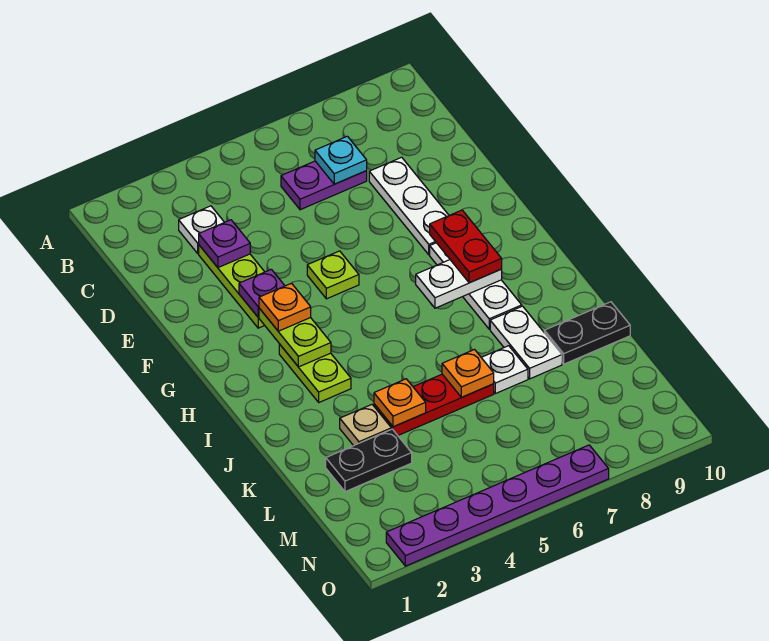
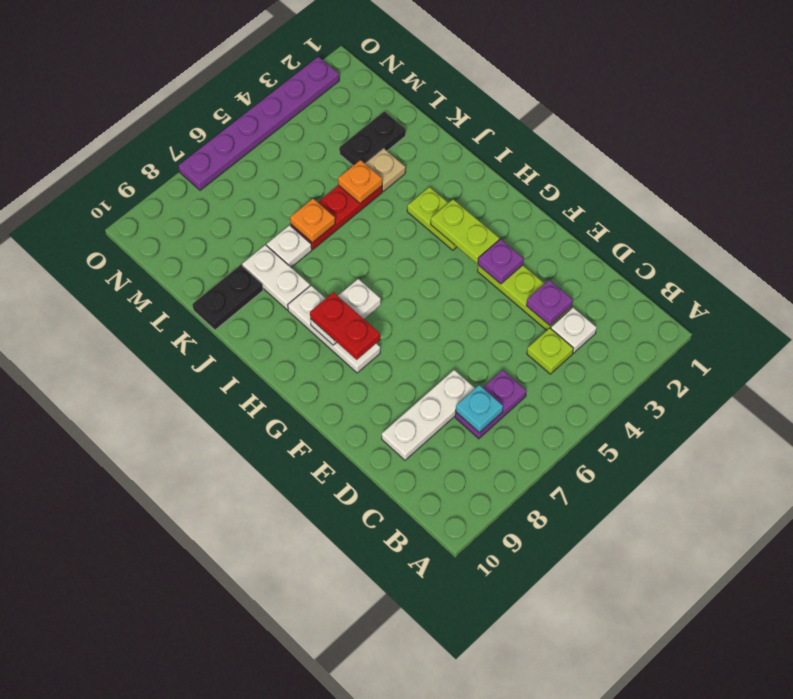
white 1x3 plate [369,157,449,255] -> white 1x3 plate turned to [382,370,475,460]
lime 1x1 plate [307,251,359,299] -> lime 1x1 plate moved to [527,328,573,374]
orange 1x1 plate [259,283,311,331] -> none

